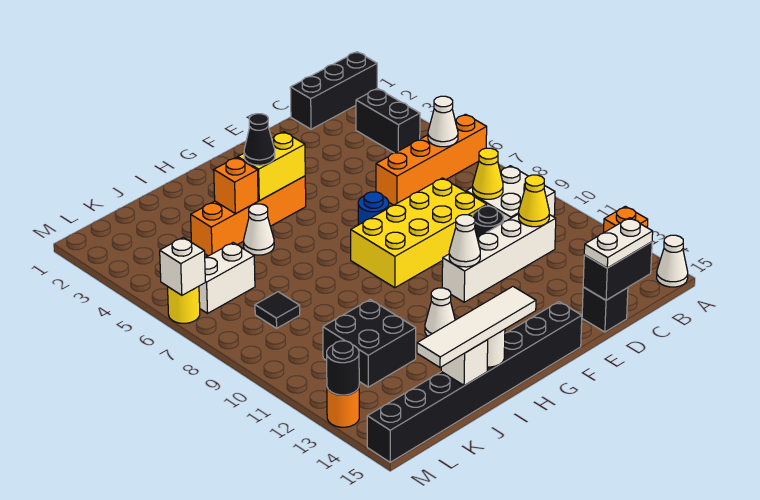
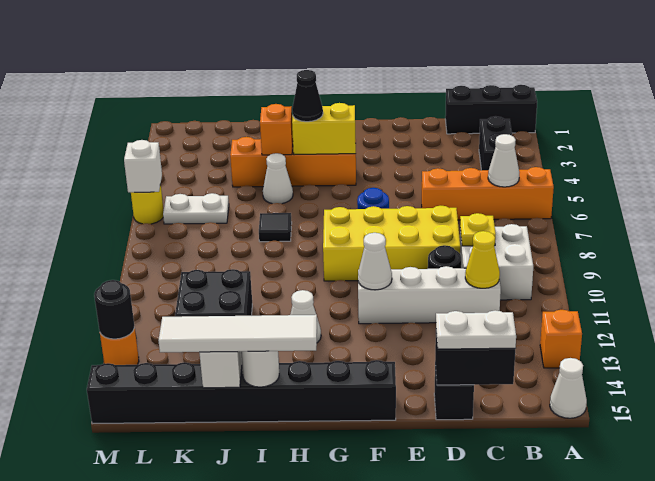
yellow 1x1 cone [473,148,503,199] -> yellow 1x1 plate [460,213,496,246]
white 1x2 brick [199,243,255,313] -> white 1x2 plate [163,193,229,224]
black 1x1 tile [255,292,300,328] -> black 1x1 tile moved to [259,213,292,242]

